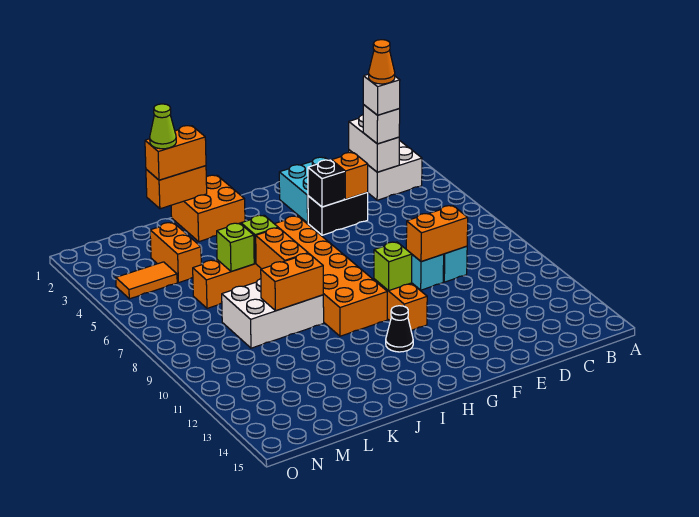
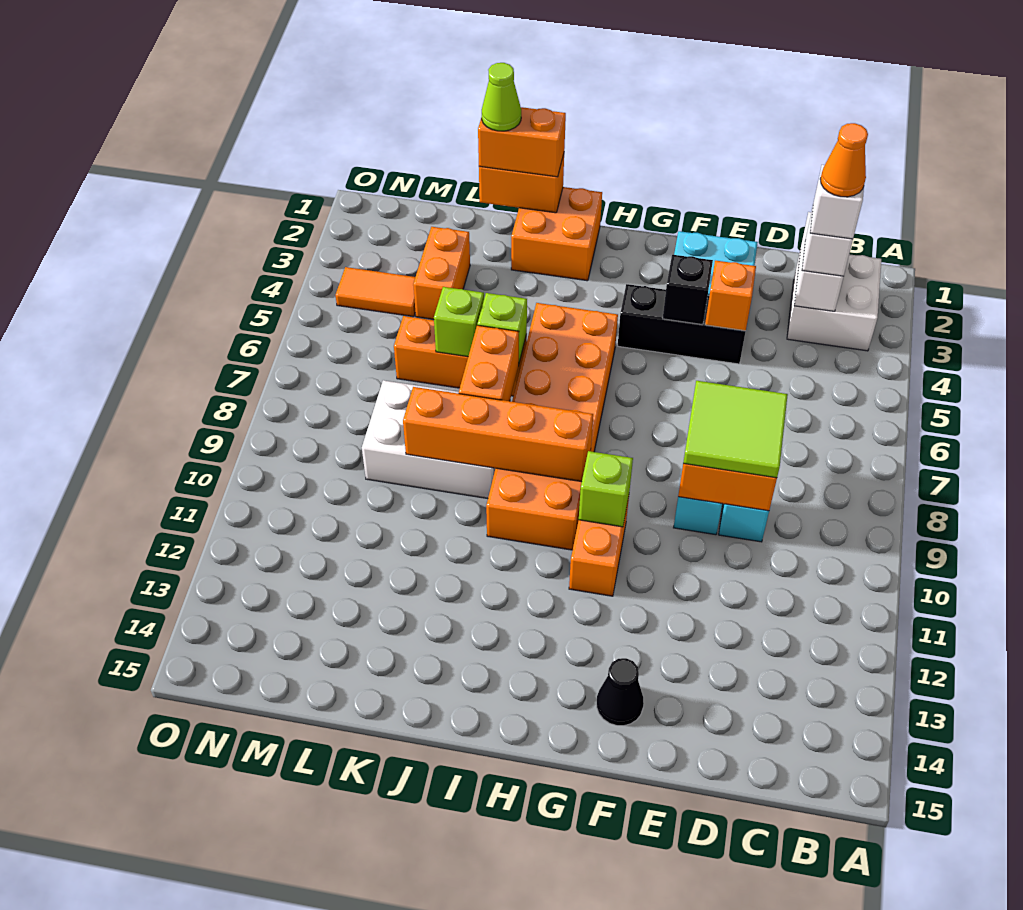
none -> lime 2x2 tile [683,381,788,478]
black 1x2 brick [308,192,368,235] -> black 1x3 brick [618,284,746,364]
black 1x1 cone [386,306,413,352] -> black 1x1 cone moved to [597,658,644,726]
orange 1x2 brick [261,253,323,311] -> orange 1x4 brick [403,387,593,482]

